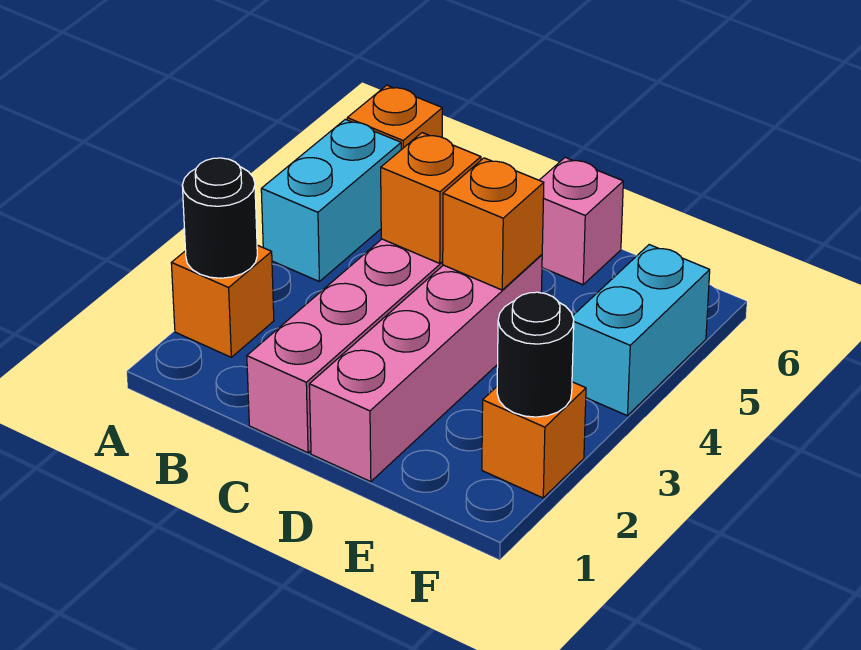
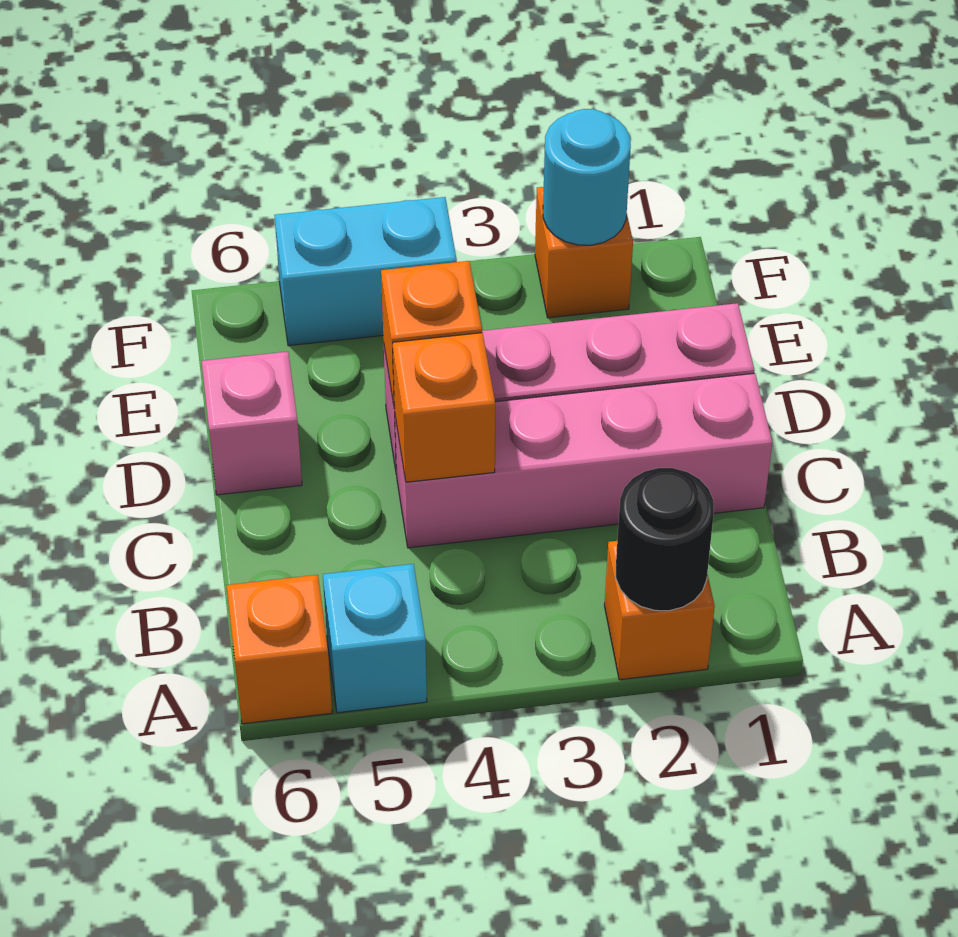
cyan 1x2 brick [261,119,401,281] -> cyan 1x1 brick [323,564,427,713]
black 1x1 round brick [497,292,574,417] -> cyan 1x1 round brick [543,109,631,245]

